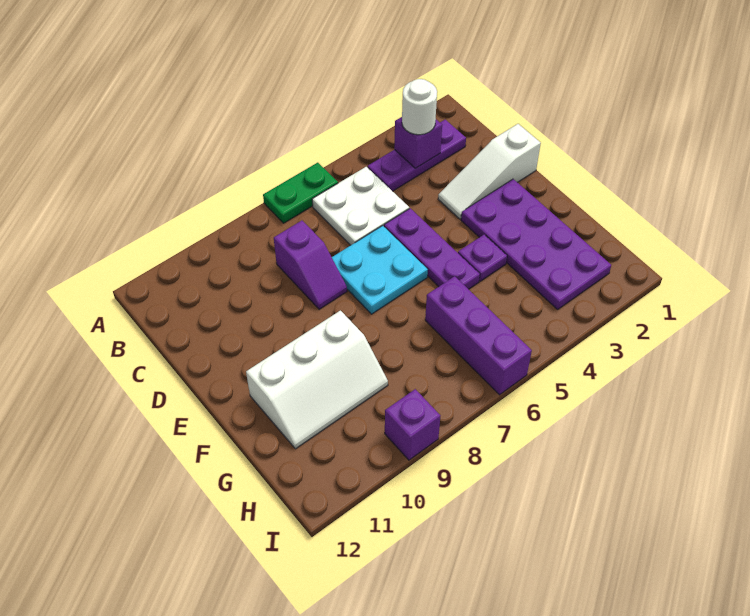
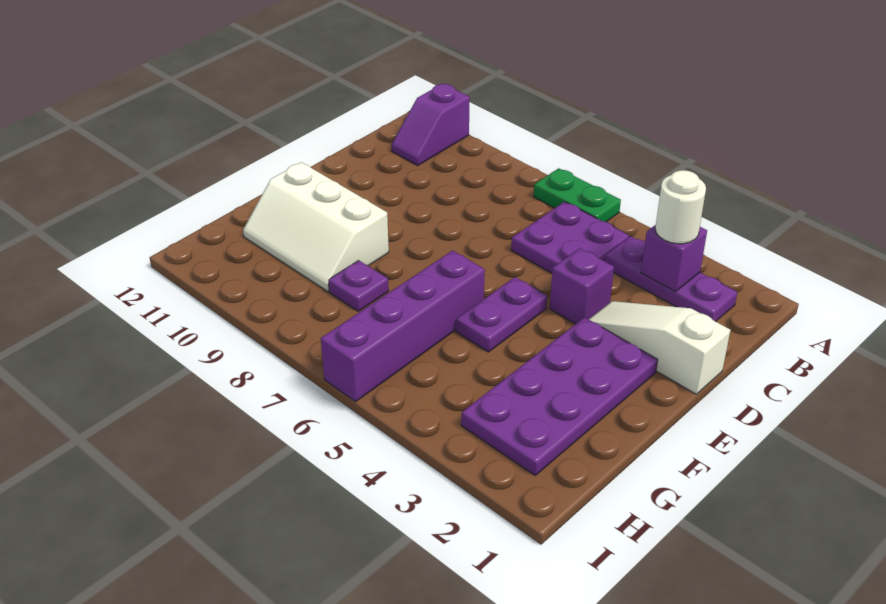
white 2x2 plate [312,167,409,245] -> purple 2x2 plate [511,202,629,273]
purple 1x2 slope [274,221,347,309] -> purple 1x2 slope moved to [392,84,470,166]
purple 1x3 plate [384,208,480,289] -> purple 1x2 plate [456,277,547,352]
cyan 2x2 plate [332,226,428,314] -> none
purple 1x1 plate [458,235,507,281] -> purple 1x1 plate moved to [328,260,389,311]
purple 1x3 brick [425,276,532,395] -> purple 1x4 brick [321,251,485,402]
purple 1x1 brick [385,389,440,460] -> purple 1x1 brick moved to [550,248,614,324]

